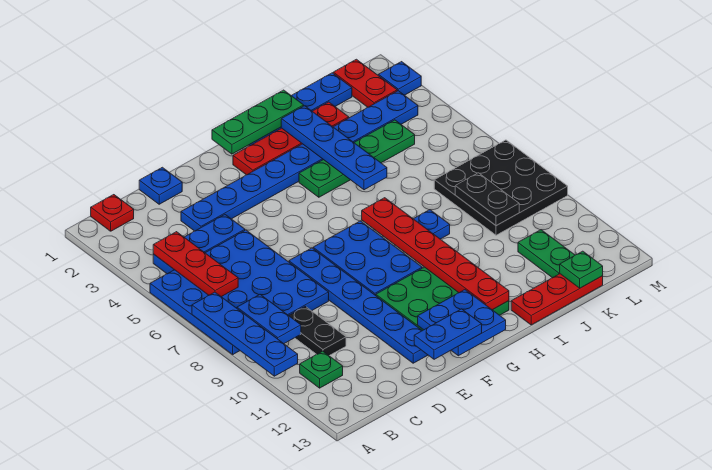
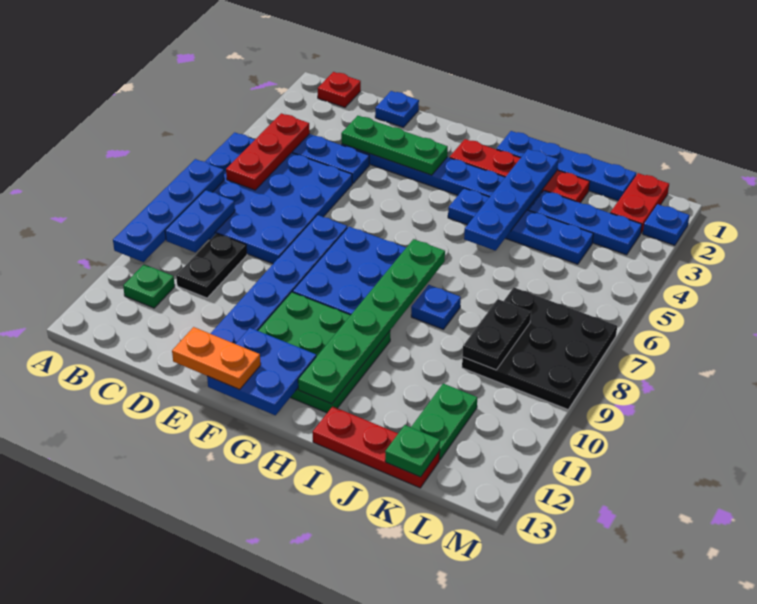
blue 1x2 plate [414,309,482,359] -> orange 1x2 plate [172,327,261,389]
green 1x3 plate [212,90,304,154] -> green 1x3 plate moved to [341,116,448,175]
green 1x4 plate [299,120,415,197] -> blue 1x4 plate [448,188,593,264]
red 1x6 plate [362,198,509,310] -> green 1x6 plate [298,239,445,404]

